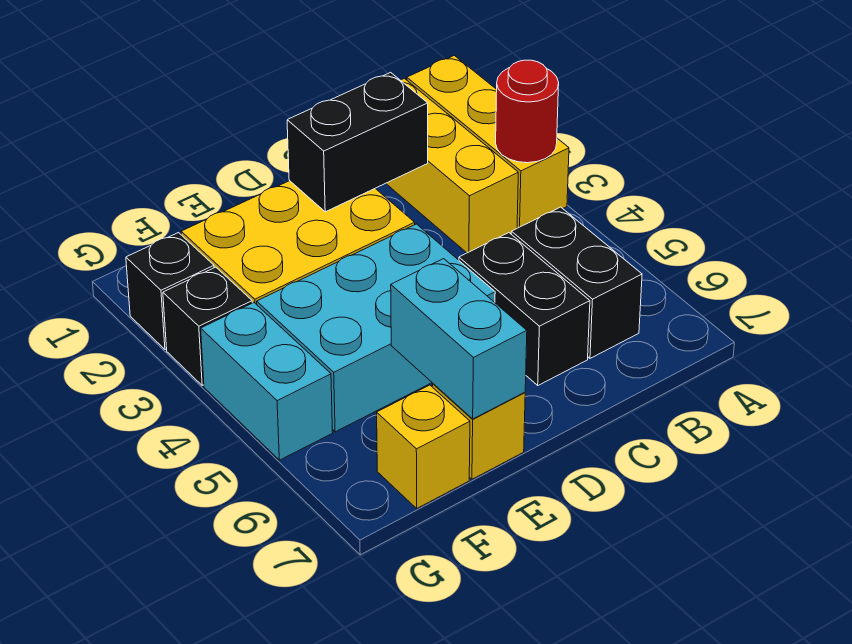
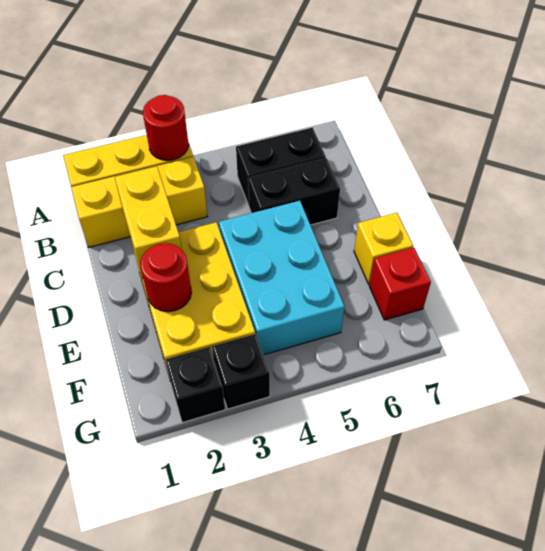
black 1x2 brick [287,72,428,212] -> yellow 1x2 brick [115,167,182,278]
none -> red 1x1 round brick [140,243,192,312]
cyan 1x2 brick [391,259,527,419] -> none
yellow 1x1 brick [377,385,470,508] -> red 1x1 brick [369,247,431,320]
cyan 1x2 brick [201,303,333,460] -> none

